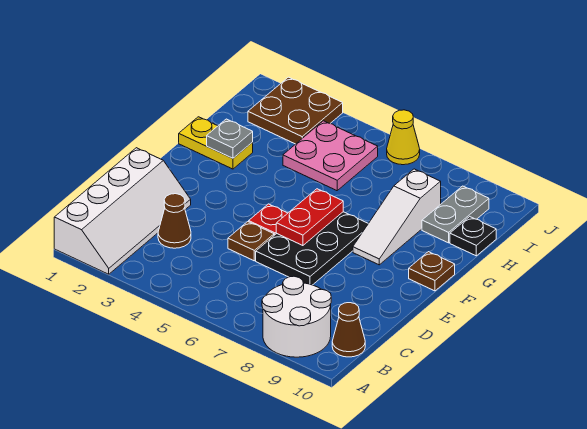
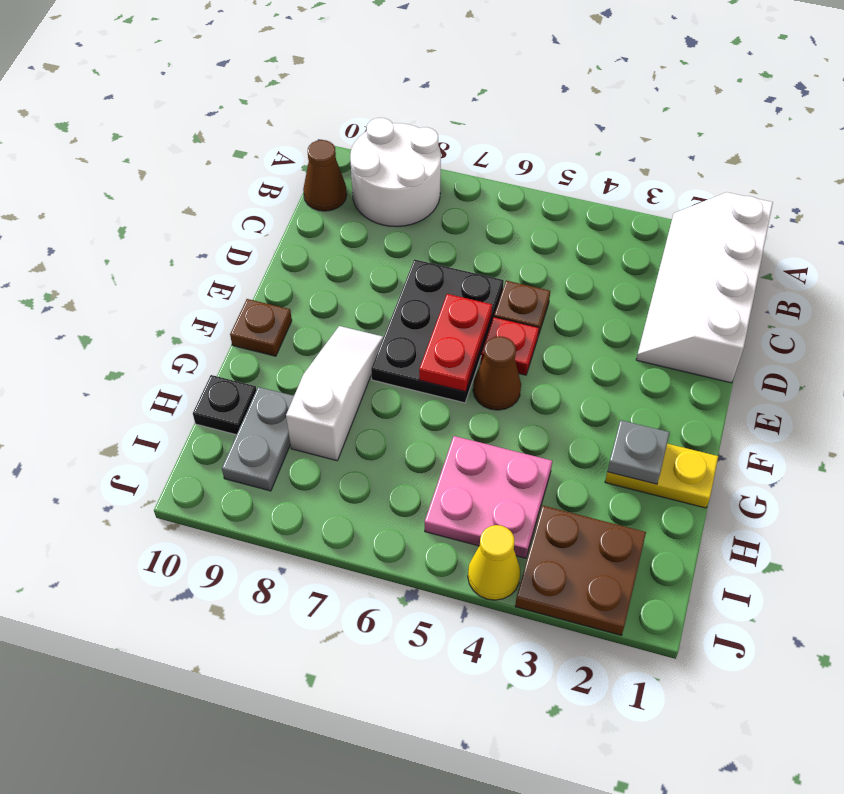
brown 1x1 cone [158,194,191,248] -> brown 1x1 cone moved to [473,336,521,410]
yellow 1x1 cone [387,110,420,165] -> yellow 1x1 cone moved to [468,525,520,600]

